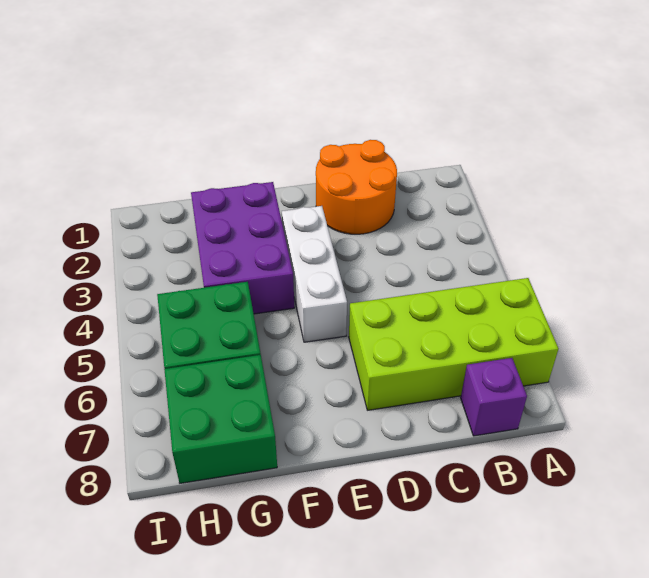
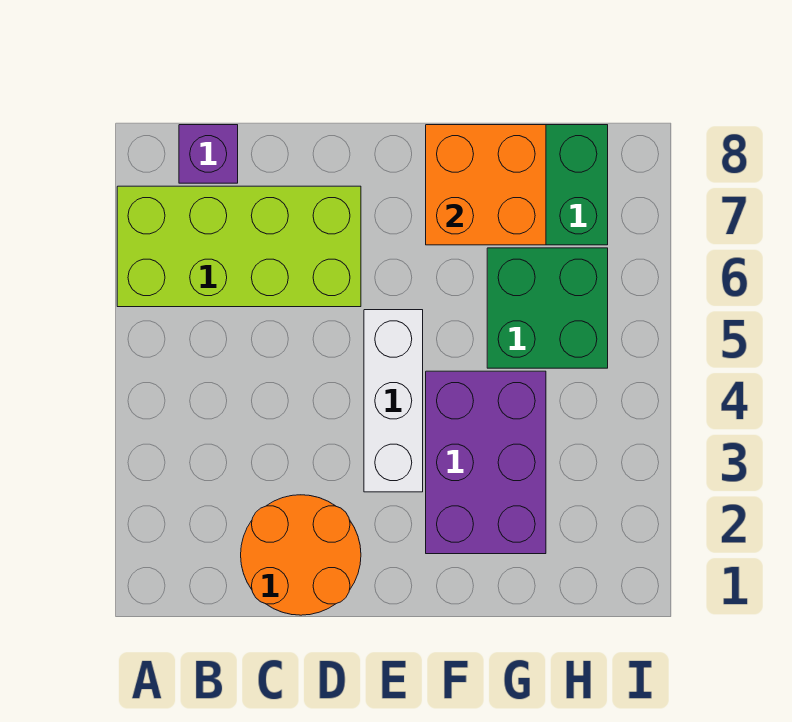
none -> orange 2x2 brick [426,125,546,245]

